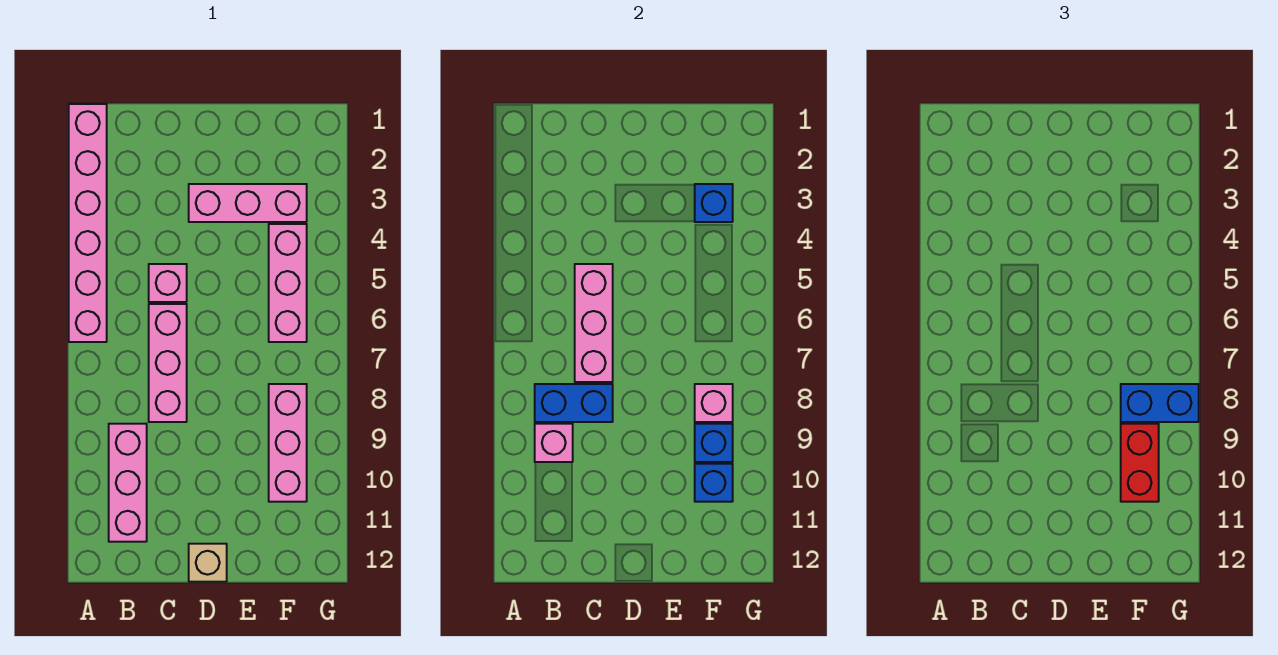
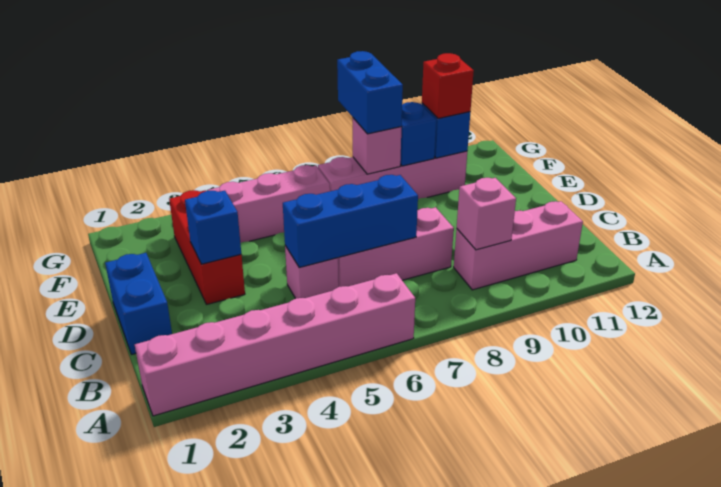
blue 1x2 brick [535,384,613,422] -> blue 1x2 brick moved to [105,253,172,354]
pink 1x3 brick [575,264,613,382] -> blue 1x3 brick [283,175,418,267]
pink 1x3 brick [189,184,307,222] -> red 1x3 brick [169,190,245,304]
tan 1x1 brick [189,544,227,582] -> none
blue 1x1 brick [695,184,733,222] -> blue 1x1 brick moved to [185,191,241,264]
pink 1x3 brick [269,384,307,502] -> pink 1x4 brick [318,151,467,199]
red 1x2 brick [1121,424,1159,502] -> red 1x1 brick [422,53,474,118]

